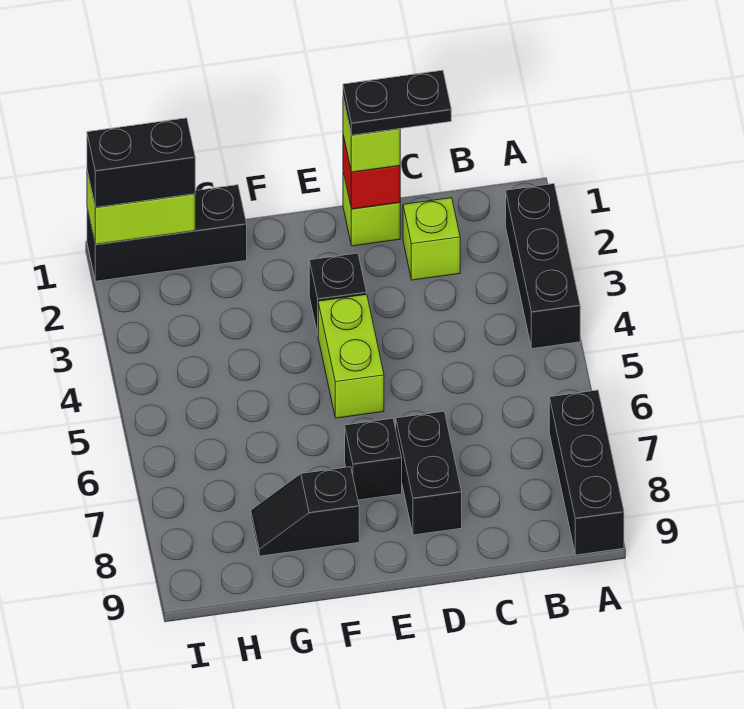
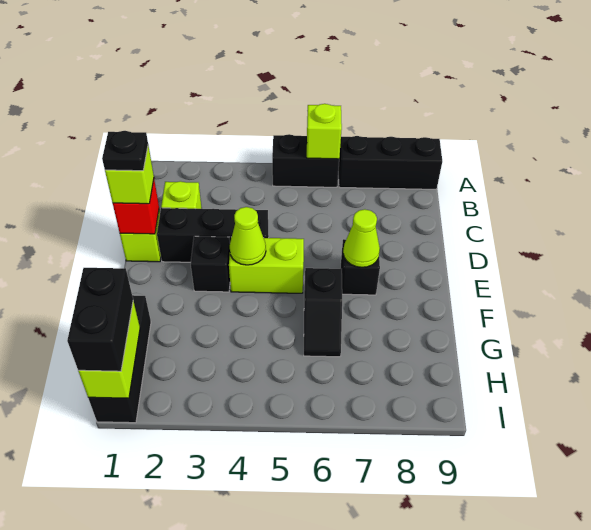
black 1x3 brick [506,184,580,349] -> black 1x3 brick moved to [157,208,269,262]
none -> lime 1x1 brick [307,104,342,159]
black 1x2 plate [343,70,451,135] -> black 1x1 plate [102,131,148,171]
black 1x2 brick [396,411,462,535] -> black 1x2 brick moved to [272,134,339,187]
none -> lime 1x1 cone [230,207,266,265]
none -> lime 1x1 cone [343,209,380,267]
black 1x2 slope [251,467,359,556] -> black 1x2 slope moved to [304,268,342,357]

